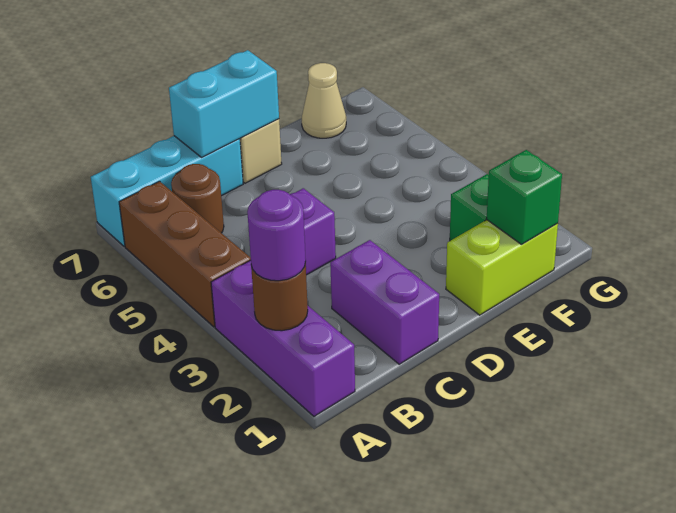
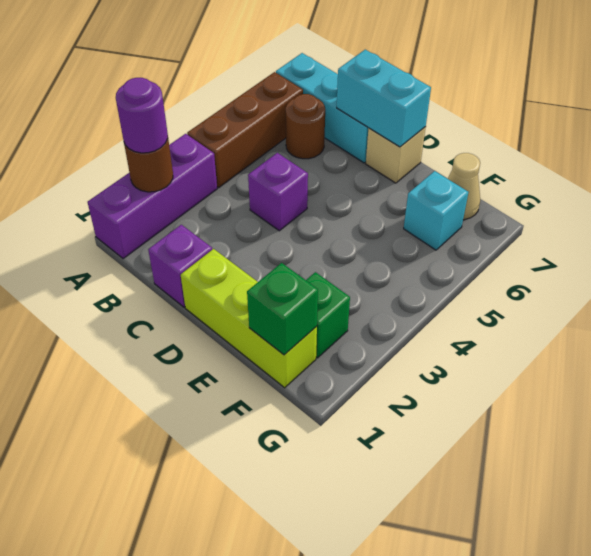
purple 1x2 brick [330,240,439,364] -> purple 1x1 brick [148,225,212,307]
lime 1x2 brick [446,220,558,315] -> lime 1x3 brick [181,249,317,388]
none -> cyan 1x1 brick [404,171,469,250]

